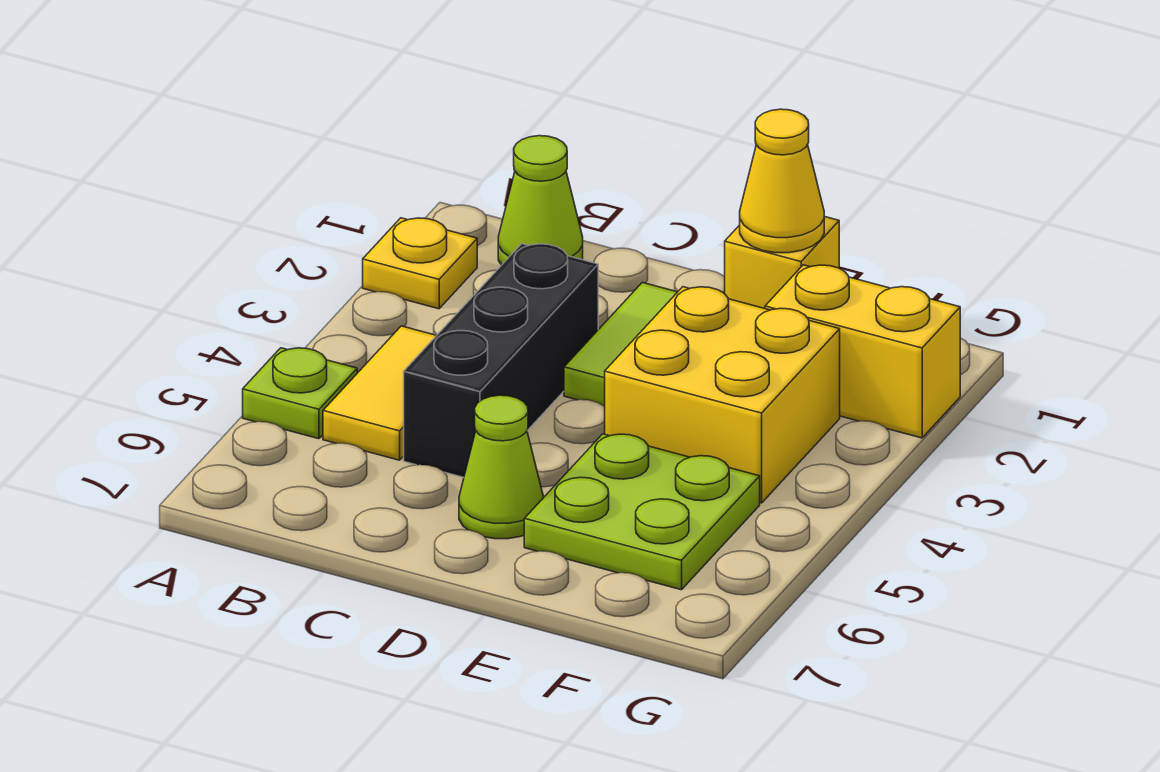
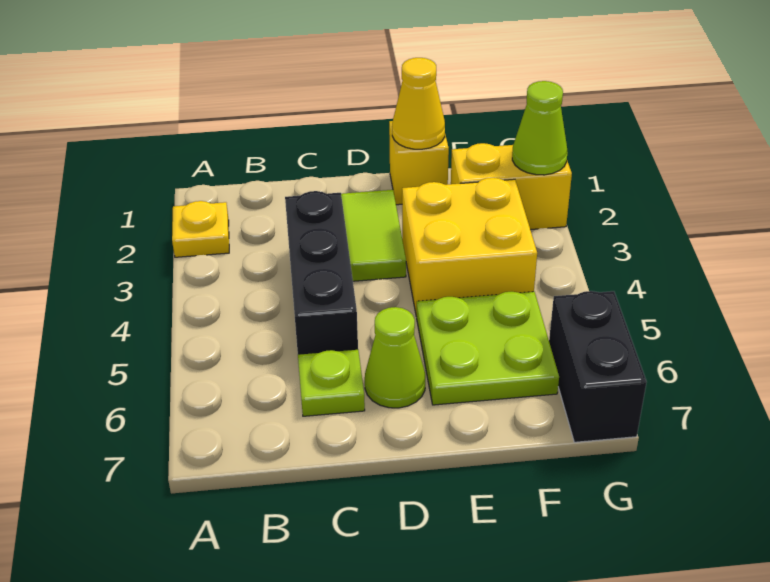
lime 1x1 plate [243,348,357,439] -> lime 1x1 plate moved to [298,350,365,416]
lime 1x1 cone [498,136,583,265] -> lime 1x1 cone moved to [512,81,568,175]
yellow 1x2 tile [323,326,437,460] -> none
none -> black 1x2 brick [549,291,647,442]

